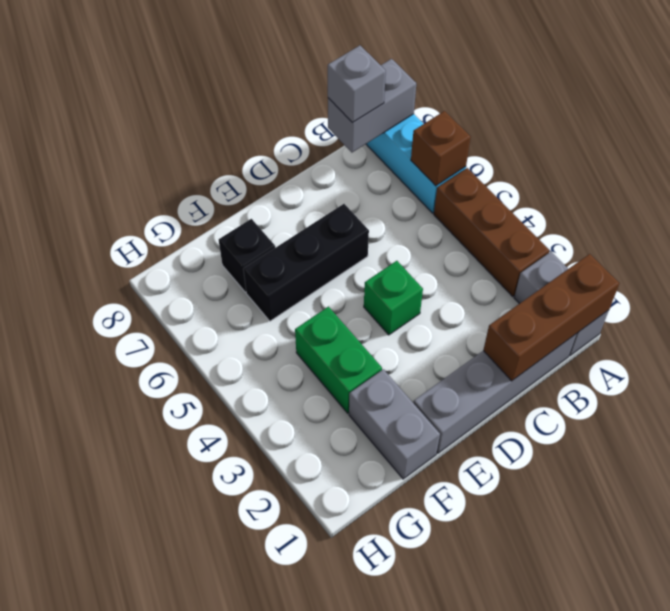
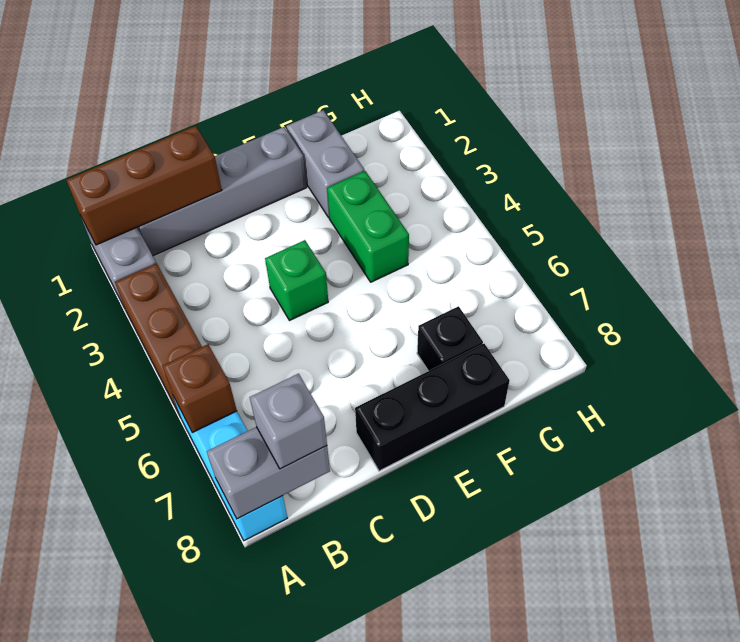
black 1x3 brick [243,204,369,321] -> black 1x3 brick moved to [355,344,510,471]

